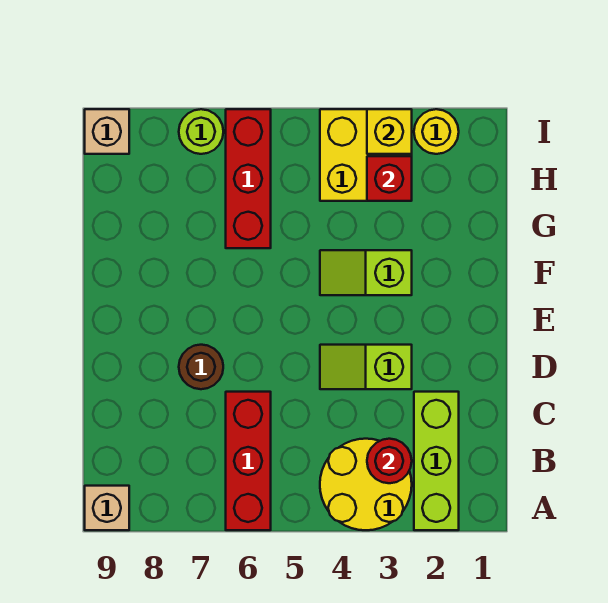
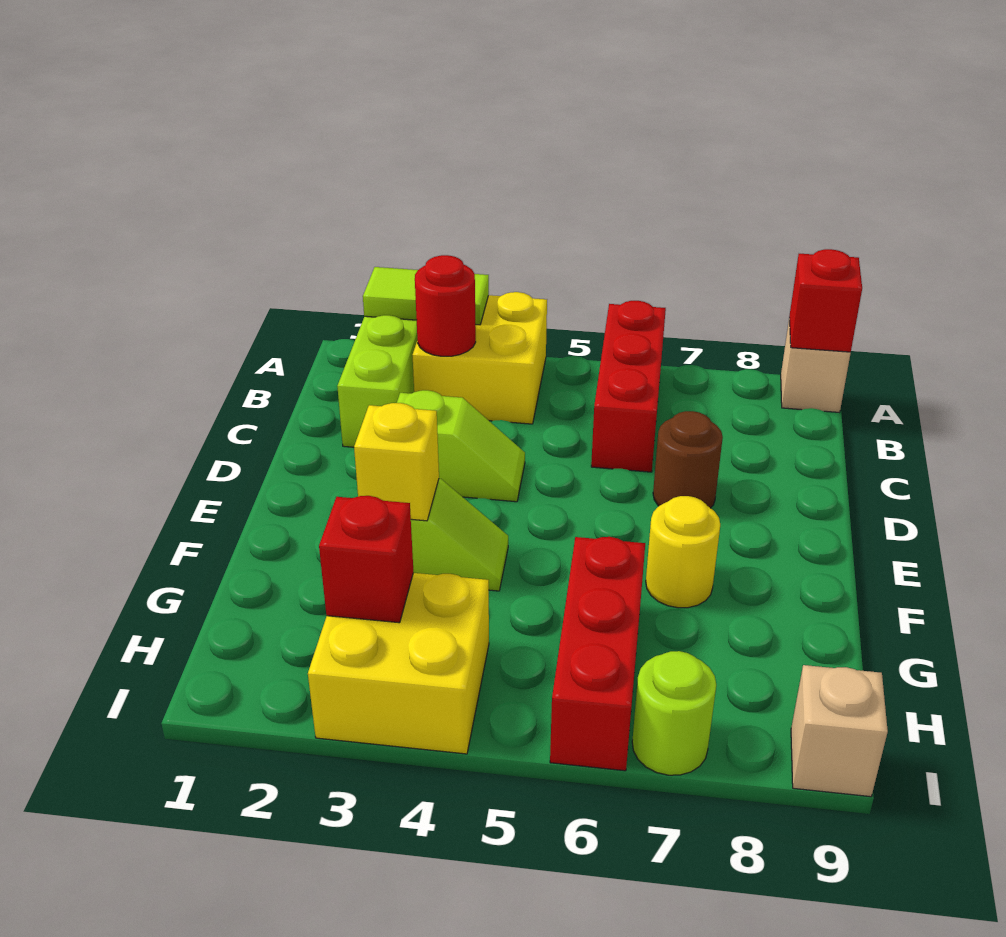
none -> lime 1x2 tile [363,267,489,325]
yellow 2x2 round brick [320,439,412,530] -> yellow 2x2 brick [413,292,547,424]
none -> red 1x1 brick [789,249,862,352]
yellow 1x1 round brick [414,109,459,154] -> yellow 1x1 round brick moved to [646,496,720,608]
yellow 1x1 brick [367,109,412,154] -> yellow 1x1 brick moved to [354,403,439,521]

